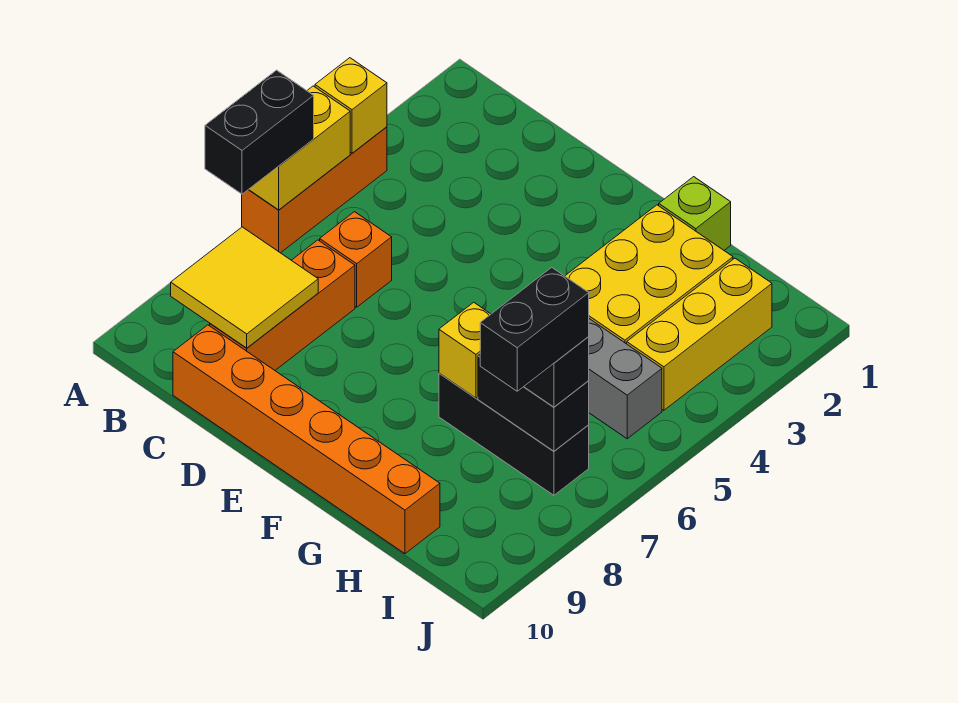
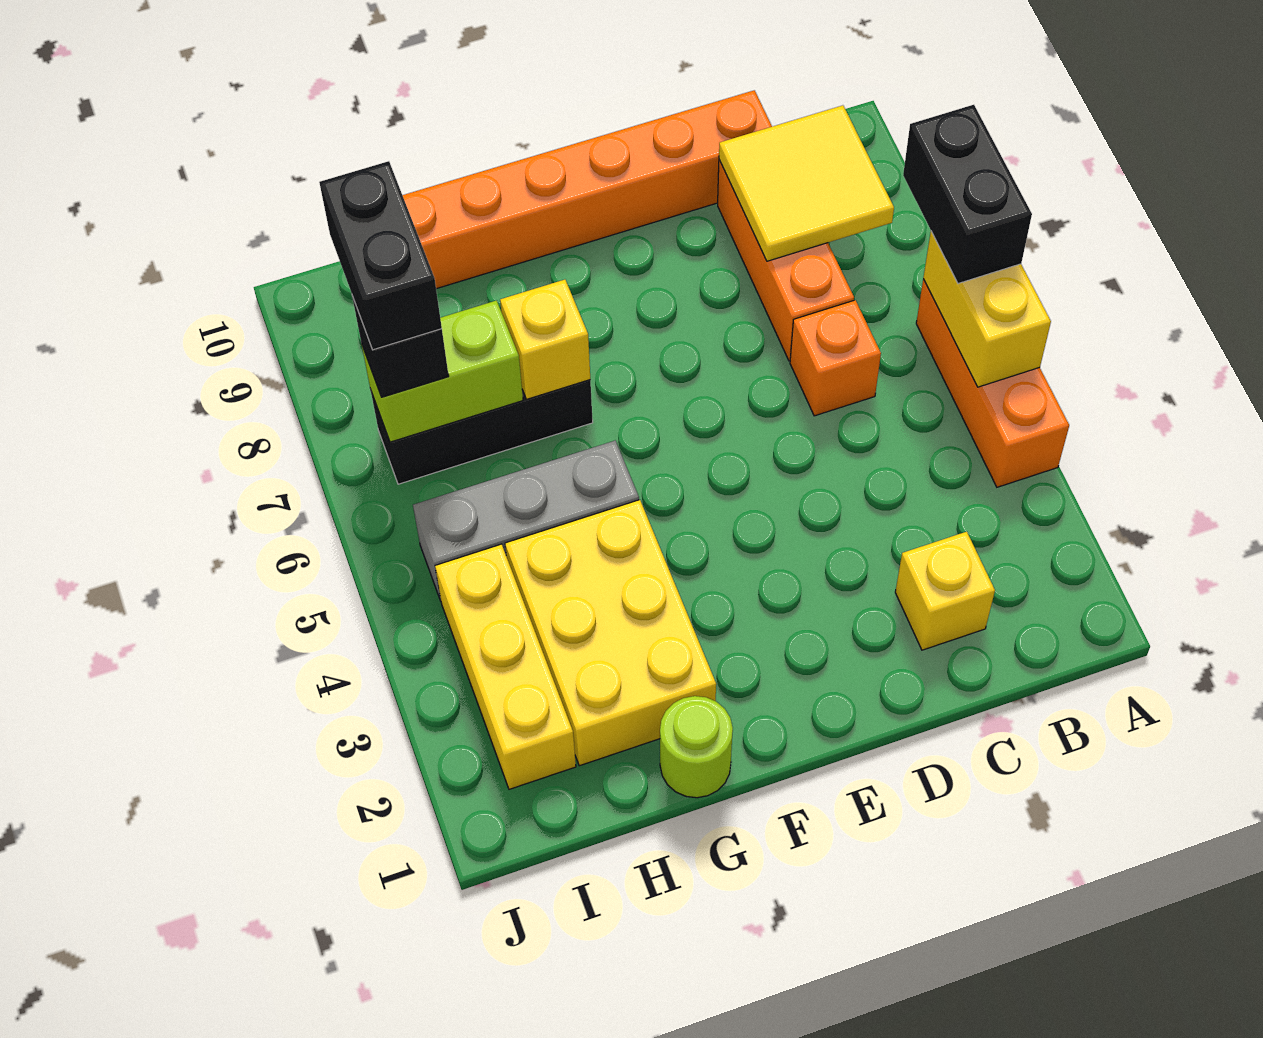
yellow 1x1 brick [315,58,387,153] -> yellow 1x1 brick moved to [895,532,995,650]
lime 1x1 brick [659,177,731,250] -> lime 1x1 round brick [660,696,733,798]
black 1x2 brick [478,355,589,451] -> lime 1x2 brick [361,301,523,442]

